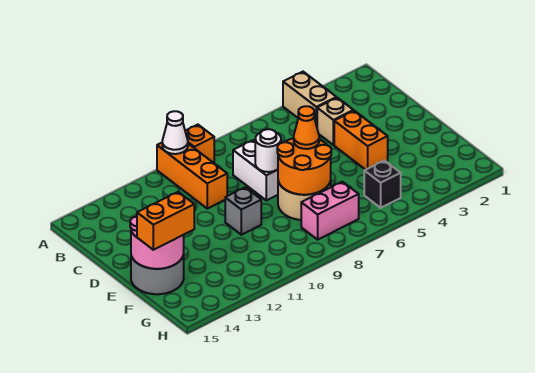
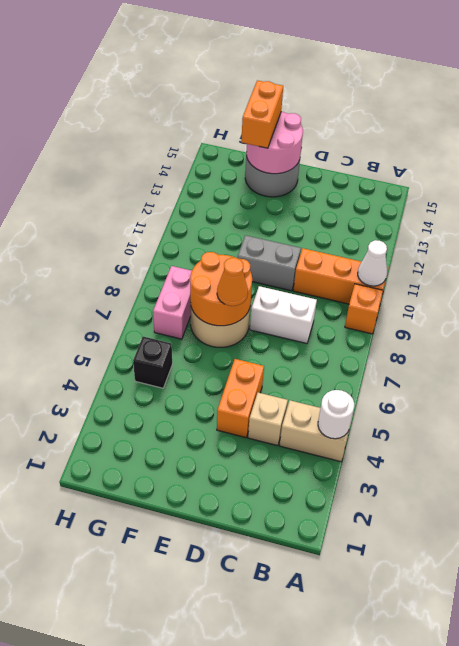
orange 1x2 brick [334,111,388,170] -> orange 1x2 brick turned to [217,359,264,438]
white 1x1 round brick [255,129,281,172] -> white 1x1 round brick moved to [318,390,354,439]
grey 1x1 brick [225,187,261,235] -> grey 1x2 brick [238,235,301,291]

